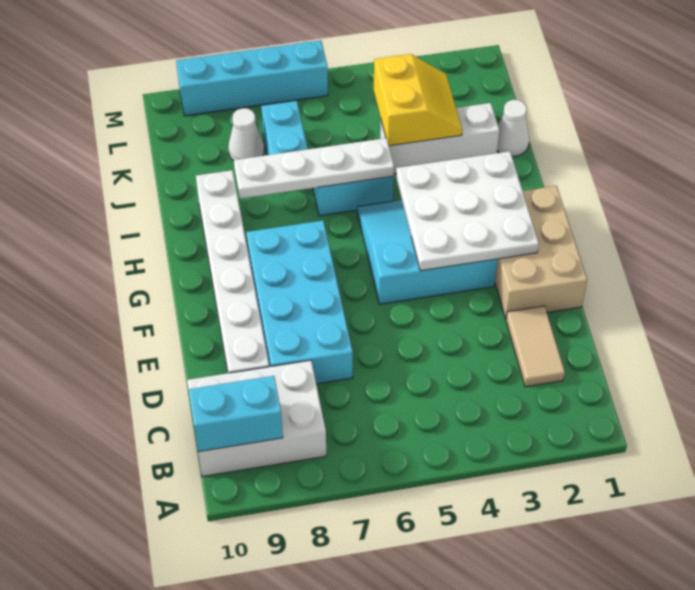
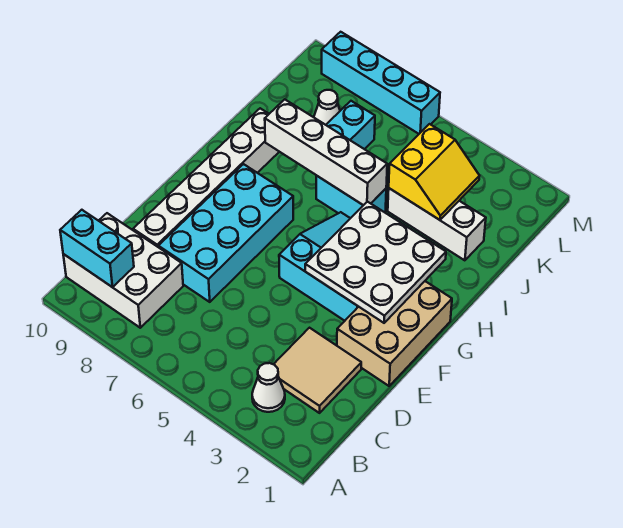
tan 1x2 tile [506,306,565,387] -> tan 2x2 tile [274,328,361,413]
white 1x4 plate [234,138,394,199] -> white 1x4 brick [265,99,387,205]
white 1x1 cone [497,100,529,156] -> white 1x1 cone moved to [252,363,285,412]

